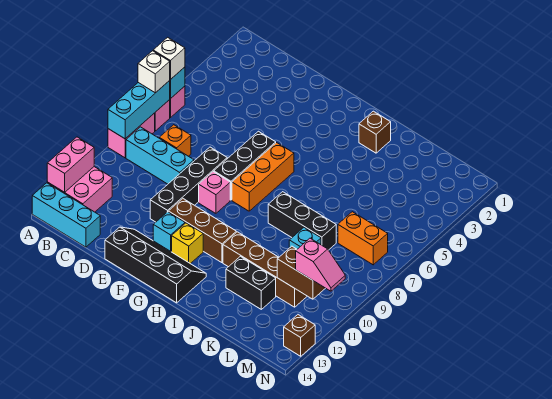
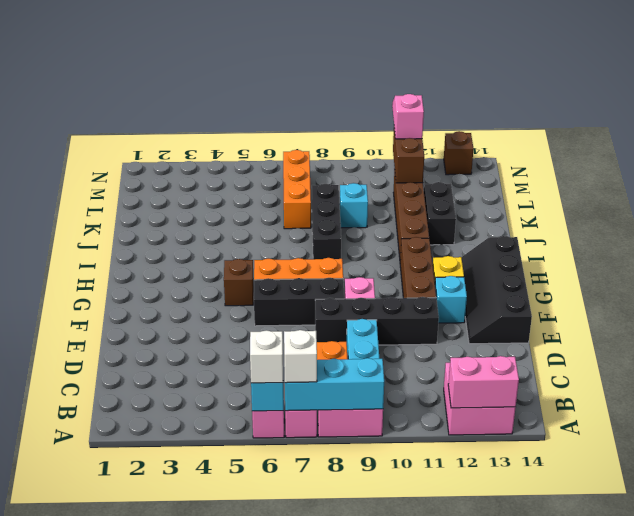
cyan 1x3 brick [32,183,100,247] -> none
brown 1x1 brick [359,111,391,153] -> brown 1x1 brick moved to [224,259,254,306]
orange 1x2 brick [338,212,388,265] -> orange 1x3 brick [283,150,311,229]

